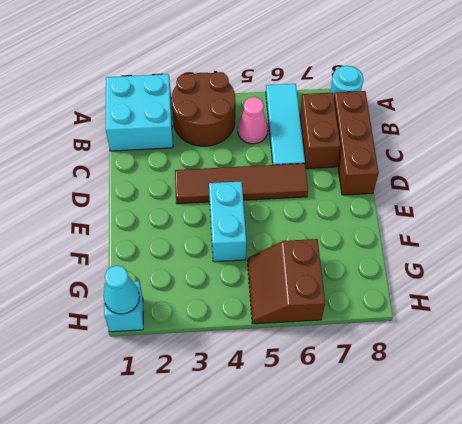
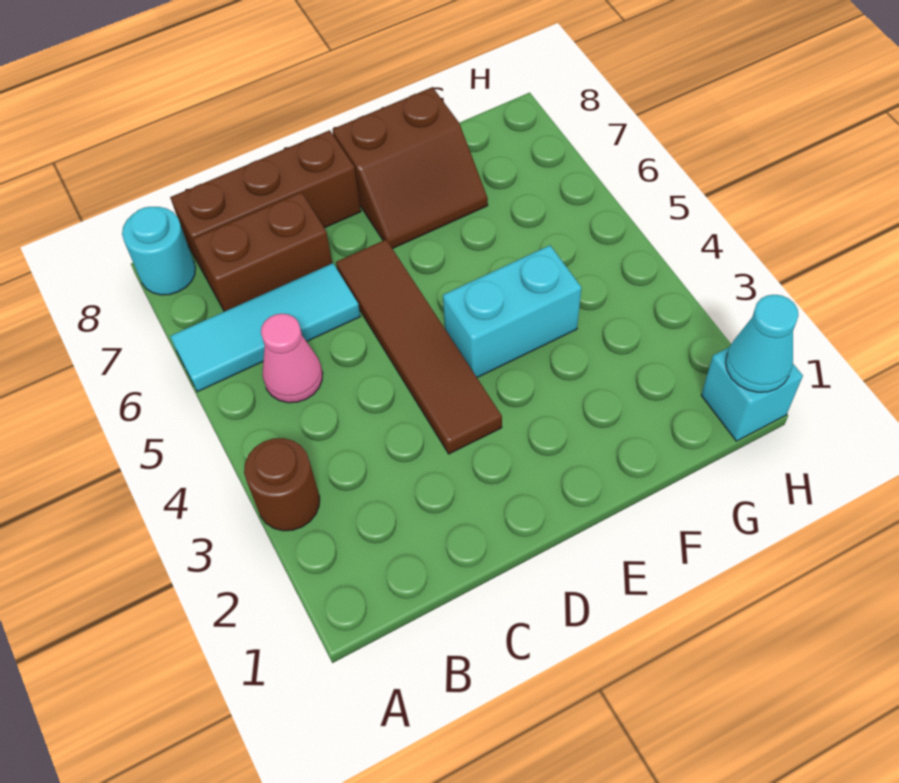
cyan 2x2 brick [106,74,173,151] -> none
brown 2x2 round brick [171,72,235,146] -> brown 1x1 round brick [244,438,320,531]
brown 2x2 slope [247,239,325,324] -> brown 2x2 slope moved to [333,87,488,249]

